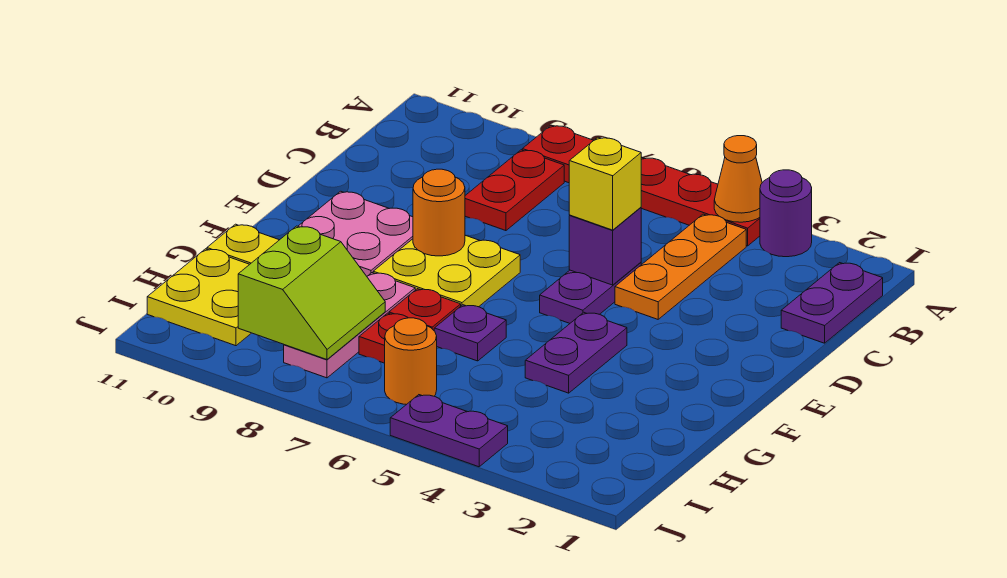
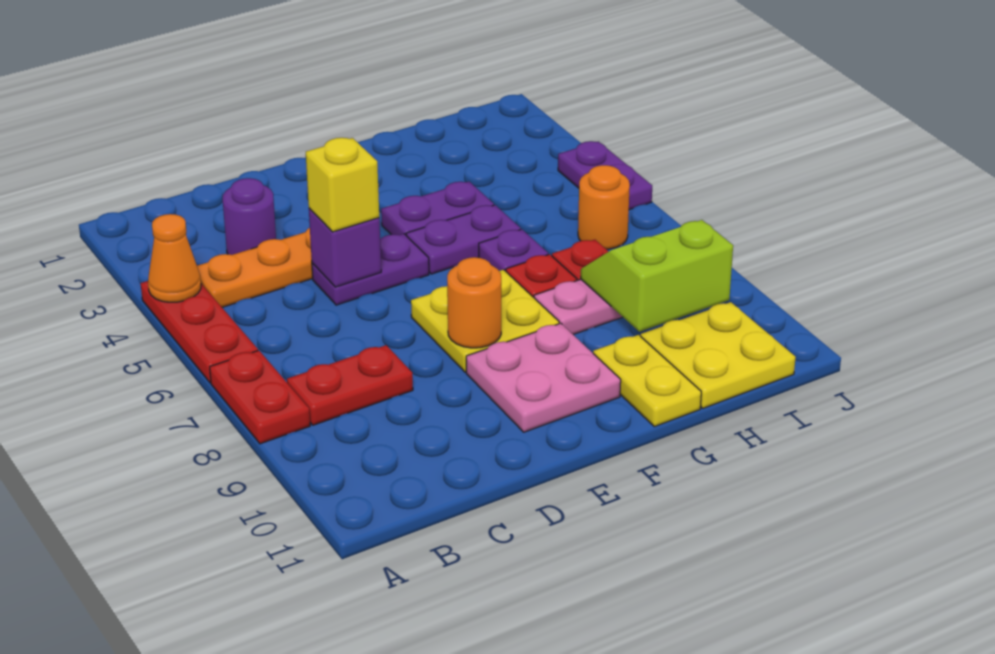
purple 1x1 round brick [760,170,812,257] -> purple 1x1 round brick moved to [223,178,276,255]
purple 1x2 plate [781,263,883,343] -> purple 1x2 plate moved to [406,205,521,274]

